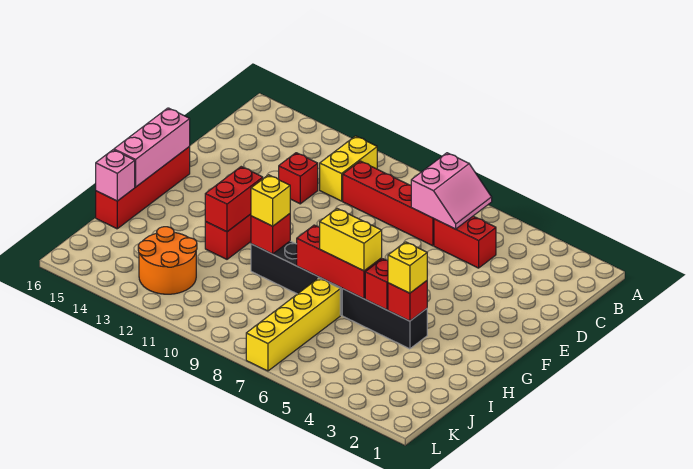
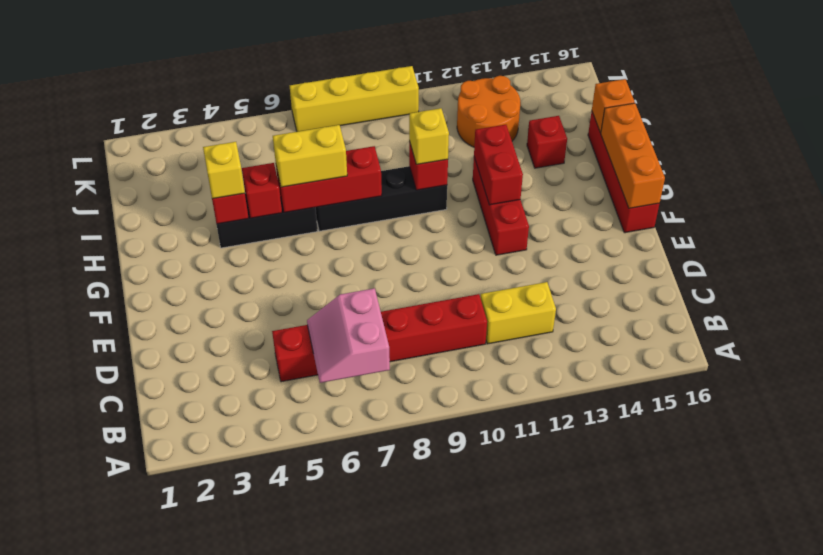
yellow 1x2 brick [320,136,377,201] -> yellow 1x2 brick turned to [481,282,556,344]
red 1x1 brick [279,153,318,204] -> red 1x1 brick moved to [527,116,567,168]
pink 1x3 brick [114,108,190,187] -> orange 1x3 brick [601,103,665,208]
yellow 1x4 brick [246,278,340,371] -> yellow 1x4 brick turned to [290,66,419,132]
pink 1x1 brick [96,150,135,201] -> orange 1x1 brick [592,79,635,133]

